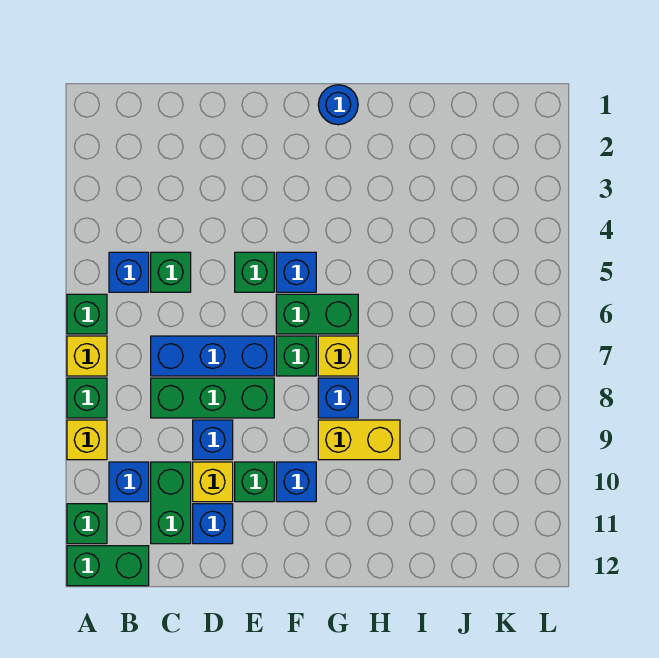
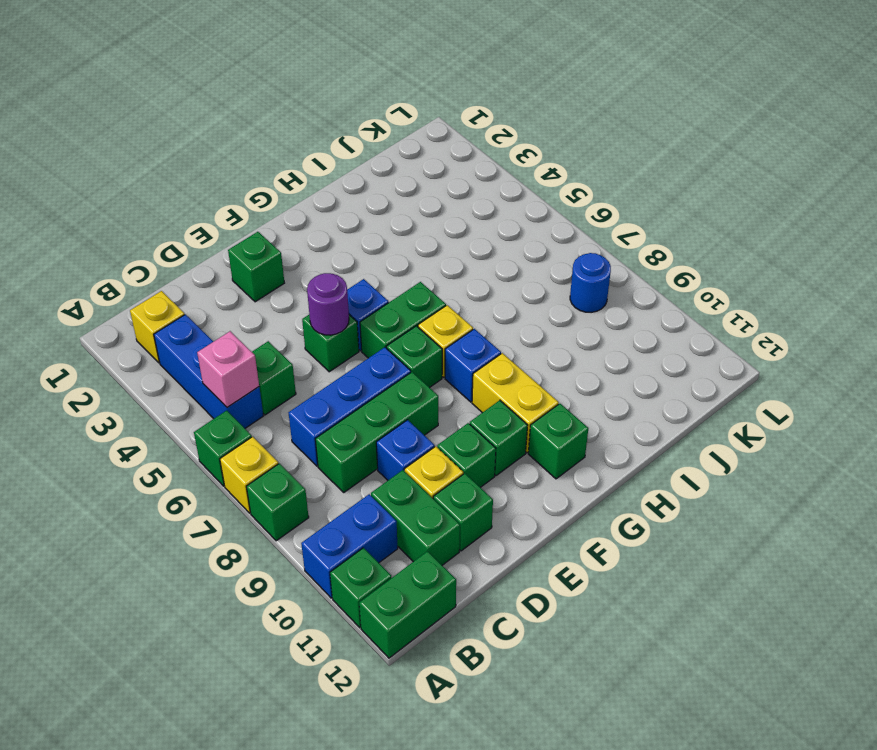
yellow 1x1 brick [67,420,107,460] -> yellow 1x1 brick moved to [130,291,185,363]
blue 1x1 brick [109,252,149,292] -> blue 1x3 brick [154,314,263,428]
none -> pink 1x1 brick [197,331,259,407]
blue 1x1 brick [109,462,149,502] -> blue 1x2 brick [301,494,398,598]
blue 1x1 brick [193,504,233,544] -> green 1x1 brick [433,473,493,551]
none -> green 1x1 brick [228,232,284,302]
none -> purple 1x1 round brick [307,273,349,335]
blue 1x1 brick [276,462,316,502] -> green 1x1 brick [470,400,528,476]
blue 1x1 round brick [318,85,358,125] -> blue 1x1 round brick moved to [570,253,611,312]
yellow 1x2 brick [318,420,400,460] -> yellow 1x2 brick turned to [472,353,559,453]
none -> green 1x1 brick [528,404,588,479]

